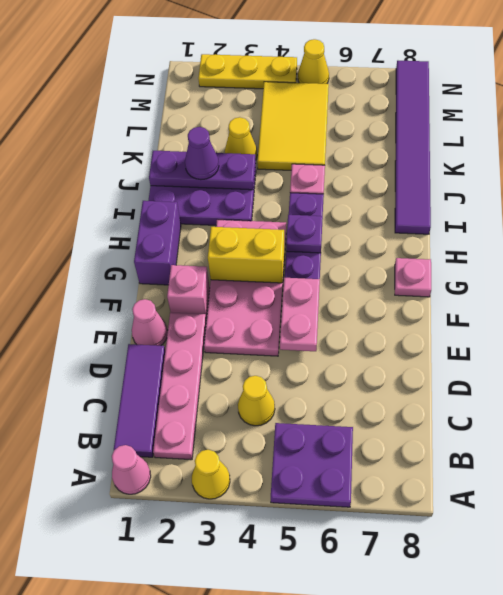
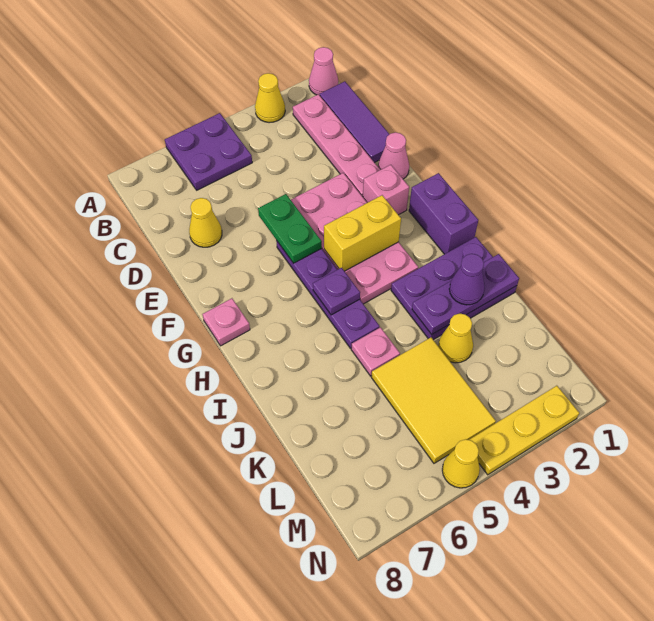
yellow 1x1 cone [238,376,275,426] -> yellow 1x1 cone moved to [189,198,222,247]
pink 1x2 plate [280,278,320,351] -> green 1x2 plate [258,194,322,263]
purple 1x6 tile [395,61,431,234] -> none

